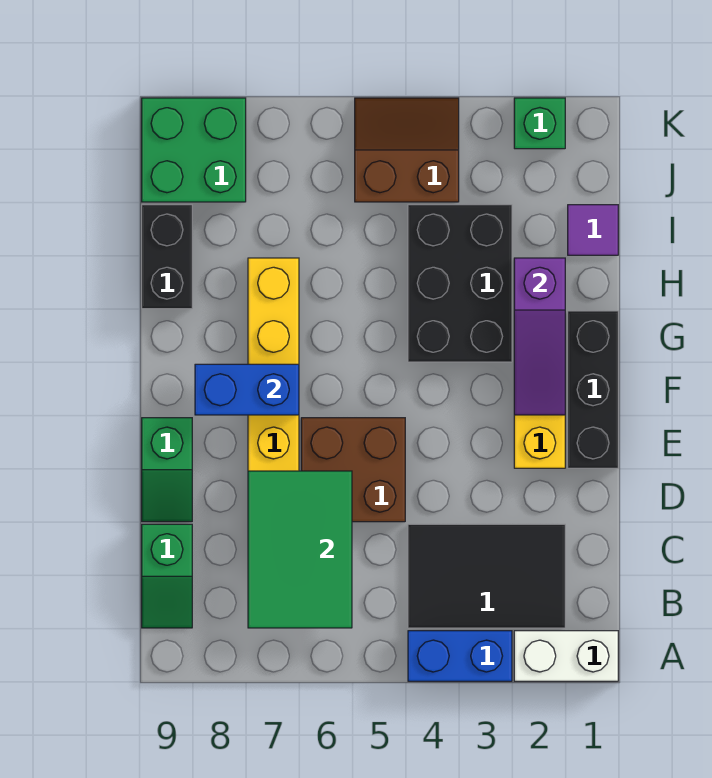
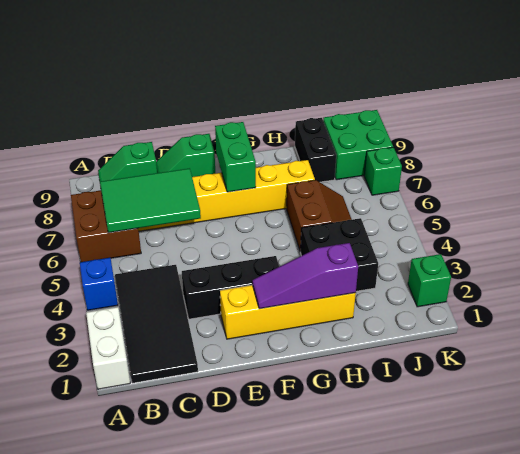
blue 1x2 brick [408,631,512,681] -> blue 1x1 brick [80,258,118,310]
black 2x3 tile [408,524,565,628] -> black 2x4 tile [115,265,198,383]
brown 2x2 brick [301,418,405,522] -> brown 2x2 brick moved to [71,191,141,262]
black 1x3 brick [568,311,618,468] -> black 1x3 brick moved to [182,256,279,319]
blue 1x2 brick [195,364,299,415] -> green 1x2 brick [215,122,256,192]
black 2x3 brick [408,205,512,362] -> black 2x2 brick [301,218,378,291]
black 1x2 brick [142,205,192,309] -> black 1x2 brick turned to [295,118,336,182]
purple 1x1 tile [568,205,618,255] -> none
brown 2x2 slope [355,98,459,202] -> brown 2x2 slope moved to [287,180,352,252]
none -> green 1x1 brick [364,147,402,195]

